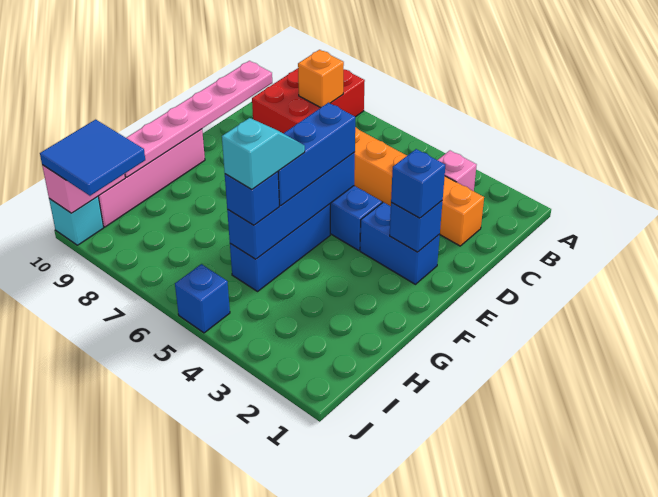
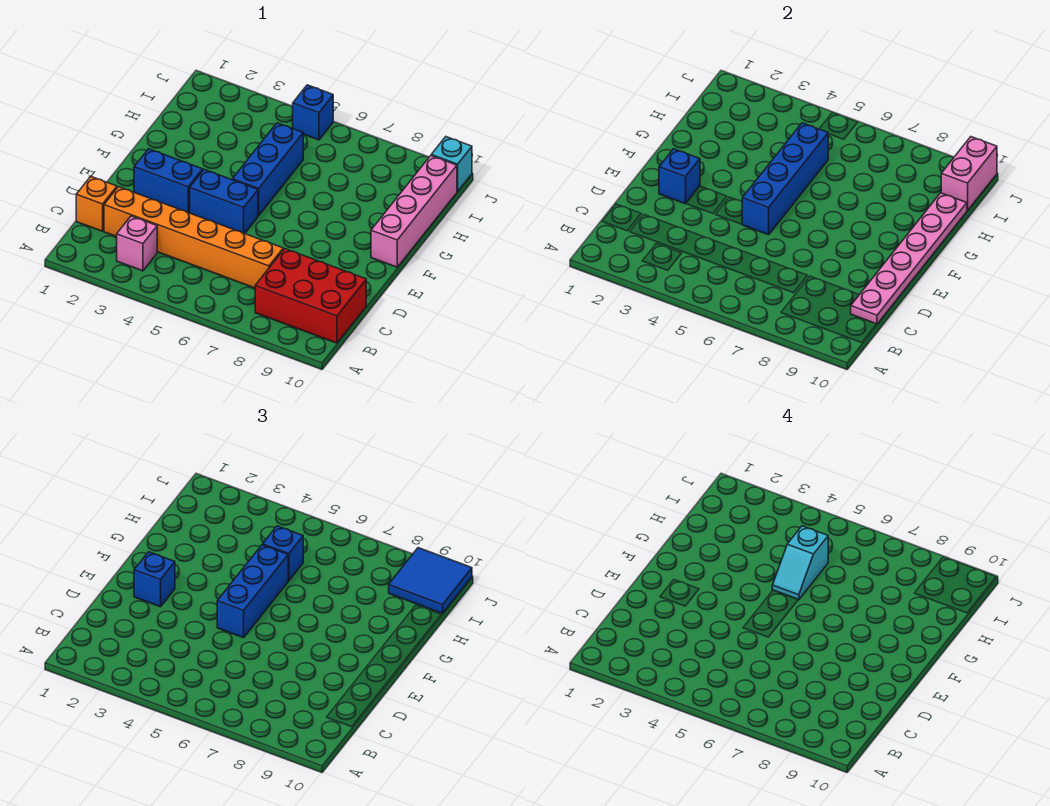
red 2x3 brick [252,68,365,133] -> red 2x3 brick turned to [255,249,366,343]
orange 1x1 brick [298,50,344,108] -> orange 1x1 brick moved to [76,177,117,231]

